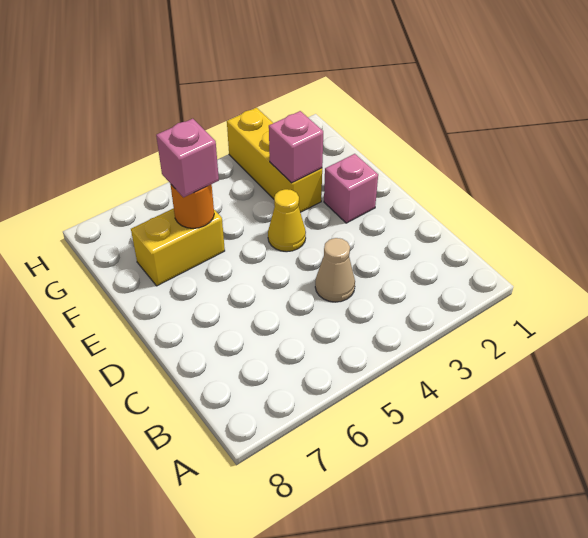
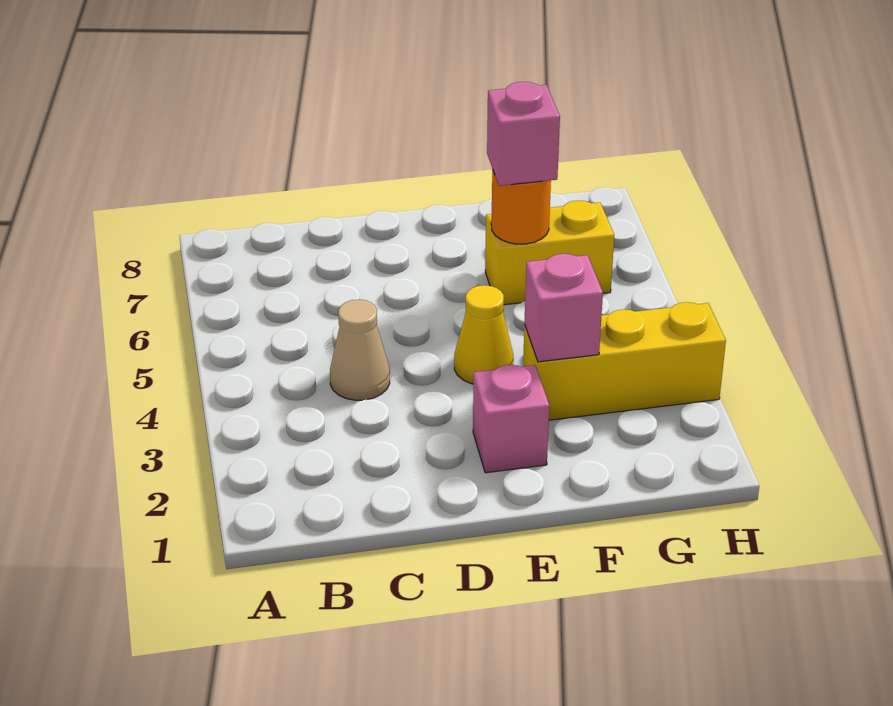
yellow 1x2 brick [131,208,225,286] -> yellow 1x2 brick turned to [485,201,614,305]

